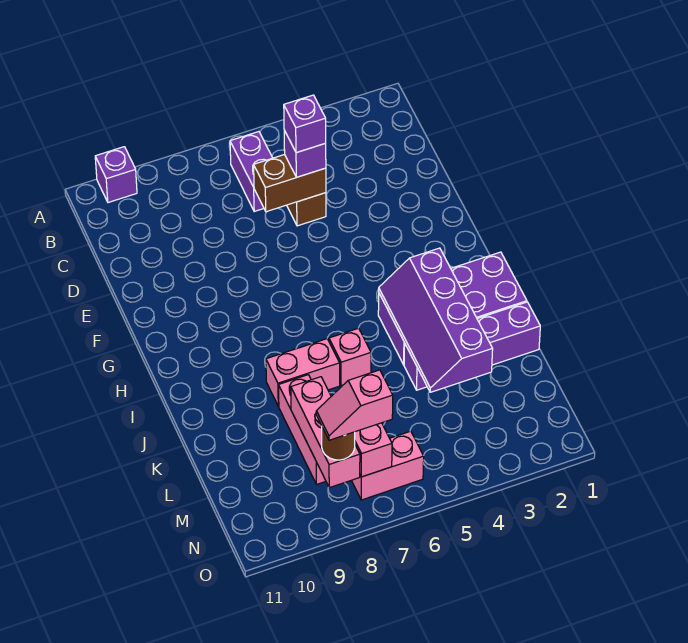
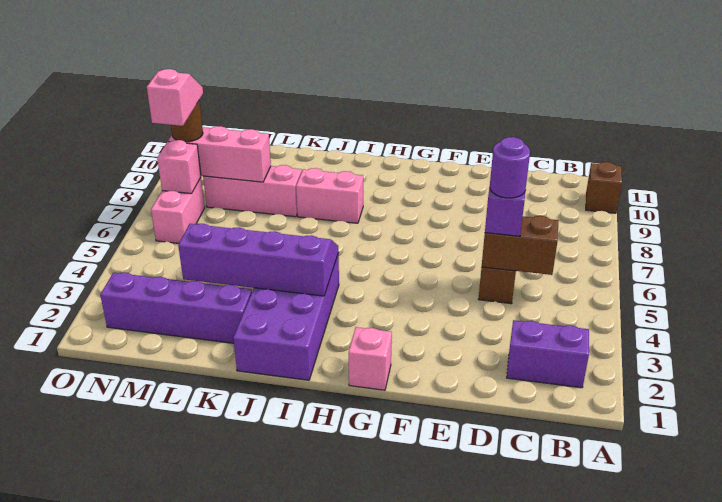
purple 1x1 brick [95,147,137,202] -> brown 1x1 brick [586,162,622,213]
purple 1x2 brick [230,132,272,211] -> purple 1x2 brick moved to [507,320,589,388]
brown 1x2 brick [254,155,326,212] -> brown 1x2 brick turned to [482,216,559,275]
purple 1x1 brick [284,95,326,153] -> purple 1x1 round brick [490,137,530,198]
pink 1x1 brick [329,328,371,386] -> pink 1x1 brick moved to [349,327,392,390]
pink 1x2 brick [266,339,340,406] -> pink 1x2 brick turned to [296,168,363,223]
purple 1x4 brick [404,302,540,390] -> purple 1x4 brick turned to [100,273,252,343]

